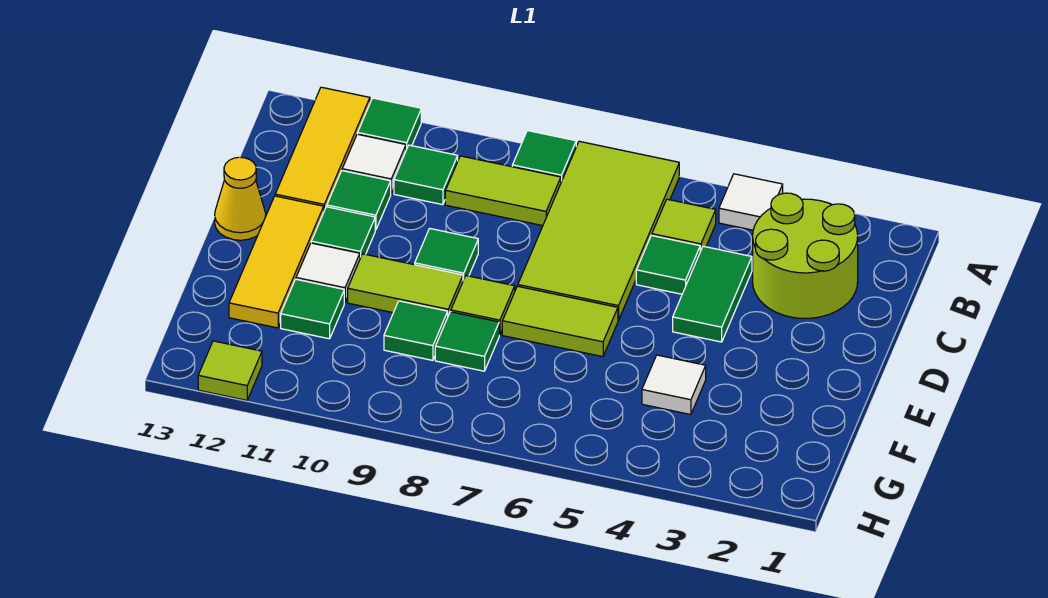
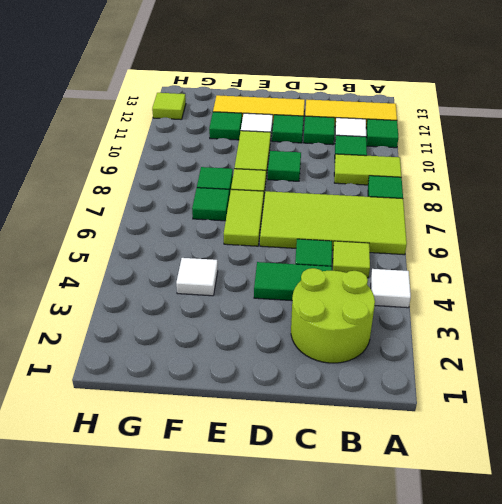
lime 1x2 tile [445,156,561,226] -> lime 1x2 tile turned to [334,154,401,185]
yellow 1x1 cone [215,157,266,240] -> none
green 1x1 tile [384,301,448,360] -> green 1x1 tile moved to [192,188,229,221]

